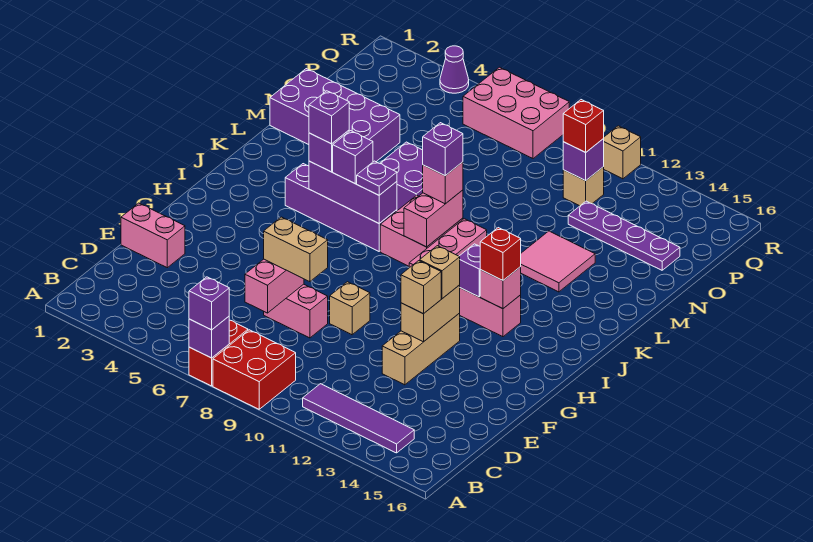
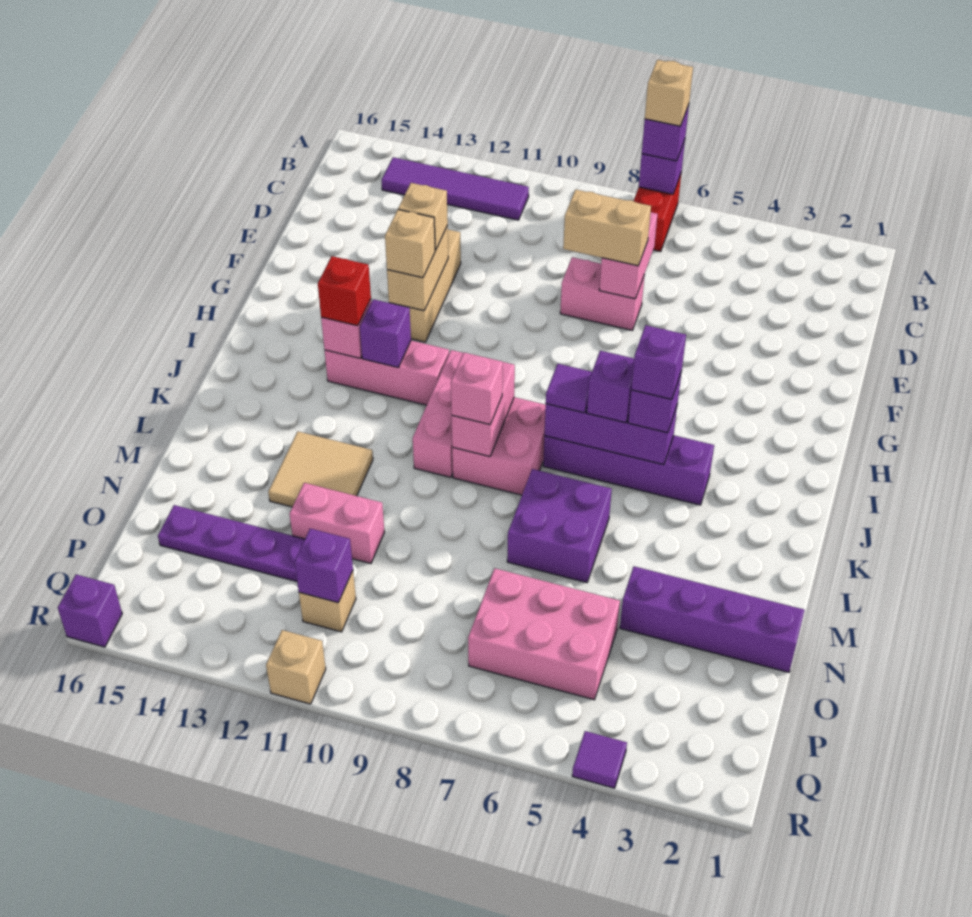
red 2x2 brick [213,330,296,409] -> none
pink 1x2 brick [121,203,185,268] -> pink 1x2 brick moved to [290,483,384,564]
tan 1x1 brick [330,282,370,335] -> tan 1x1 brick moved to [645,60,693,126]
purple 1x1 plate [357,161,397,195] -> purple 1x1 tile [546,364,592,413]
purple 1x1 brick [423,123,463,176] -> purple 1x1 brick moved to [58,574,122,647]
pink 2x2 tile [521,231,595,292] -> tan 2x2 tile [268,432,373,507]
purple 2x4 brick [270,69,400,162] -> purple 1x4 brick [620,566,805,672]
red 1x1 brick [563,100,604,152] -> none
pink 2x3 brick [463,67,569,159] -> pink 2x3 brick moved to [468,568,620,700]
purple 1x1 cone [440,46,469,93] -> purple 1x1 tile [572,731,627,788]

